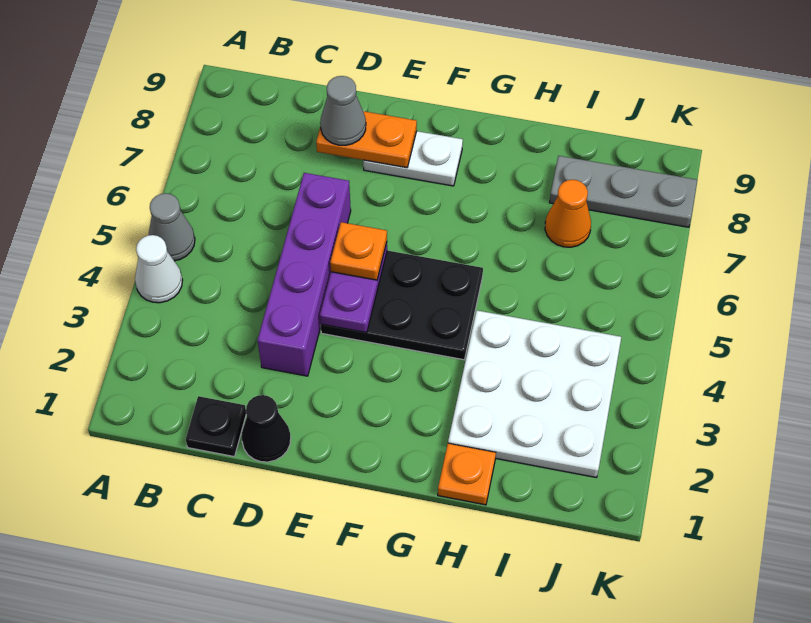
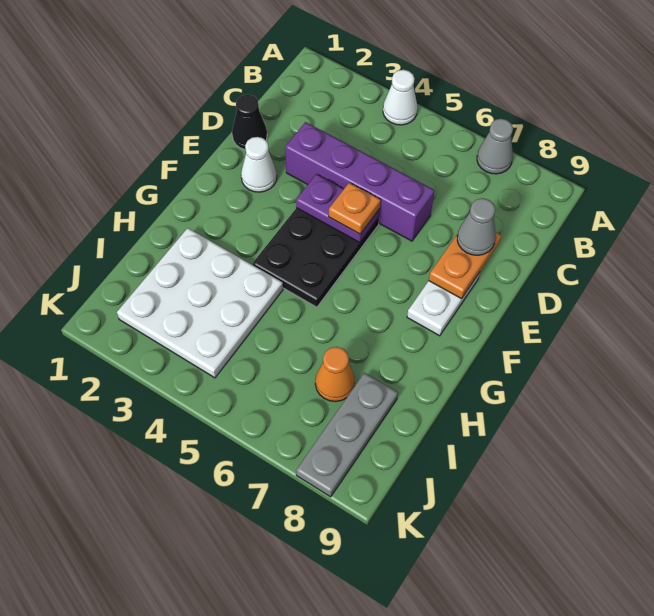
grey 1x1 cone [149,193,195,261] -> grey 1x1 cone moved to [477,119,513,174]
black 1x1 plate [186,396,246,456] -> none
none -> white 1x1 cone [241,137,277,192]
orange 1x1 plate [438,444,496,505] -> none

